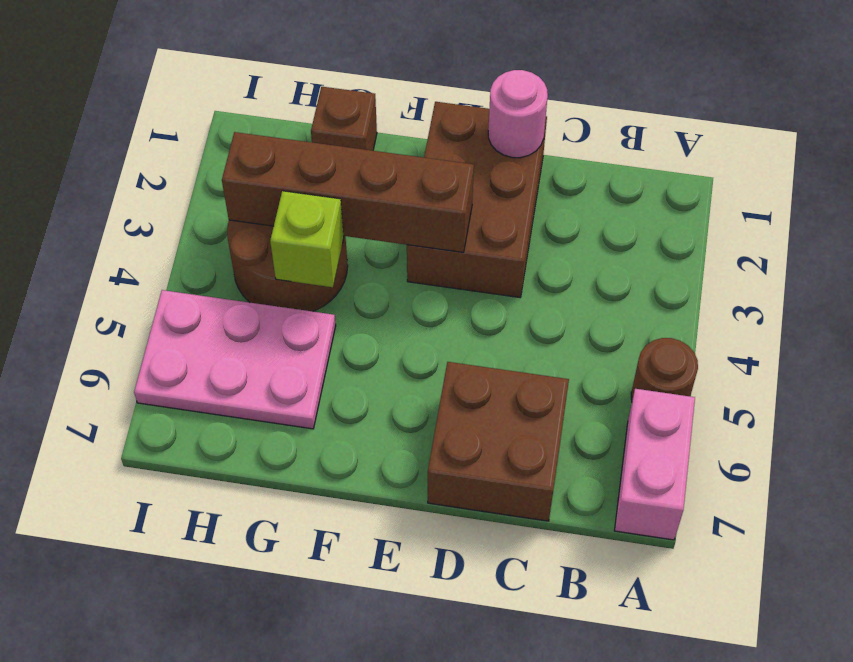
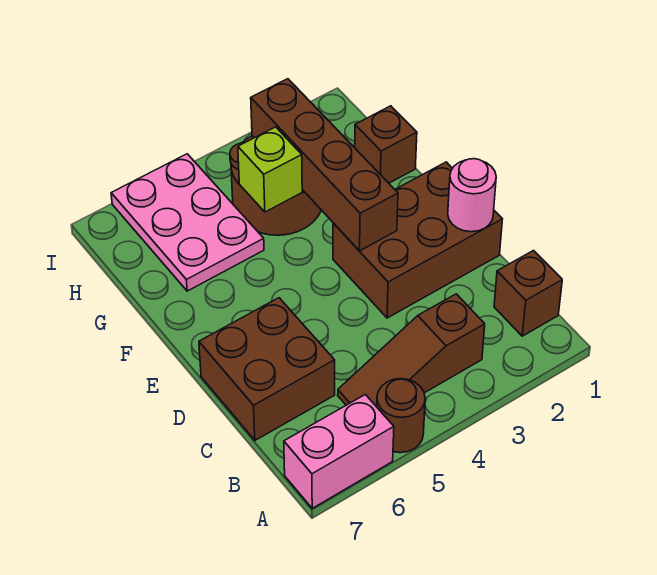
none -> brown 1x1 brick [494,251,562,336]
none -> brown 1x3 slope [338,294,485,407]

